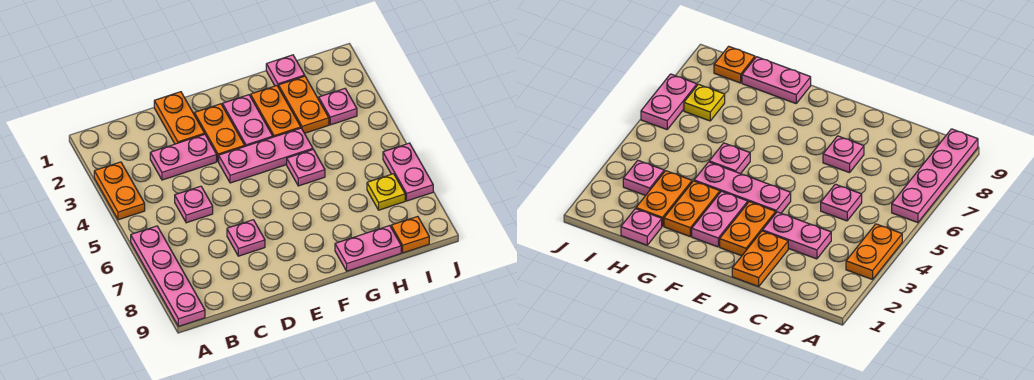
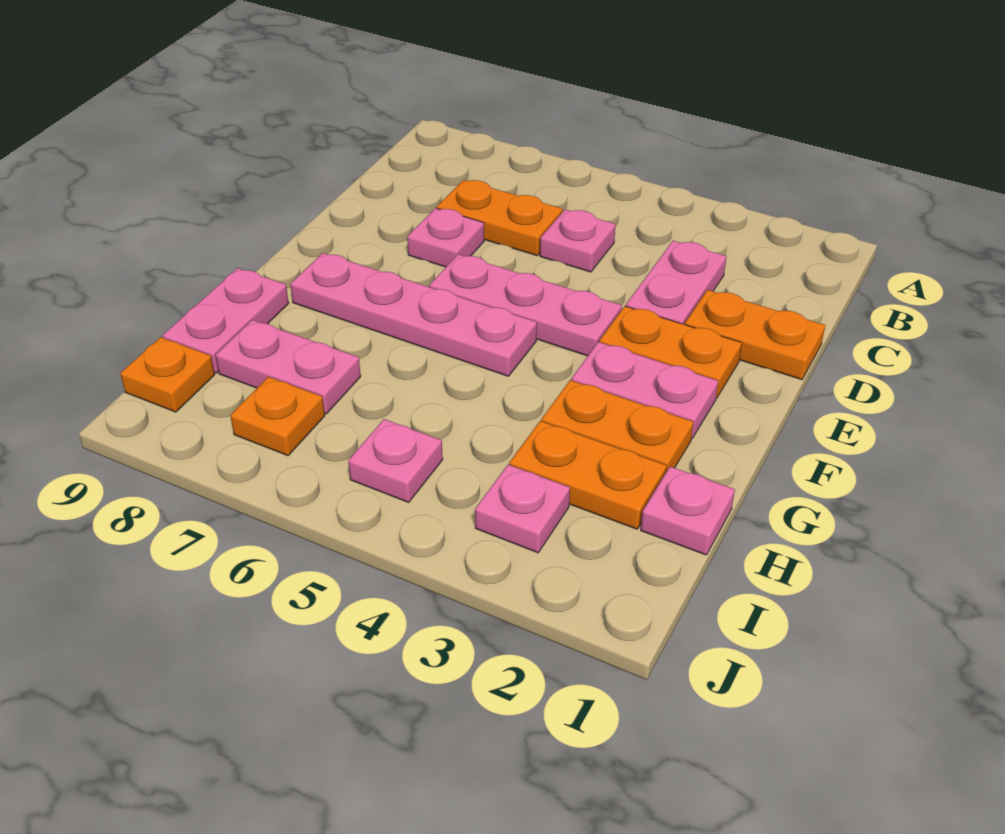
orange 1x2 plate [94,162,145,220] -> orange 1x2 plate moved to [437,180,562,256]
pink 1x4 plate [131,226,205,326] -> pink 1x4 plate moved to [290,253,537,376]
pink 1x3 plate [219,128,313,183] -> pink 1x3 plate turned to [429,254,622,356]
pink 1x1 plate [287,150,325,186] -> pink 1x1 plate moved to [348,419,443,502]
yellow 1x1 plate [367,174,405,210] -> orange 1x1 plate [230,377,325,456]
pink 1x2 plate [383,143,433,201] -> pink 1x2 plate moved to [216,320,361,414]

